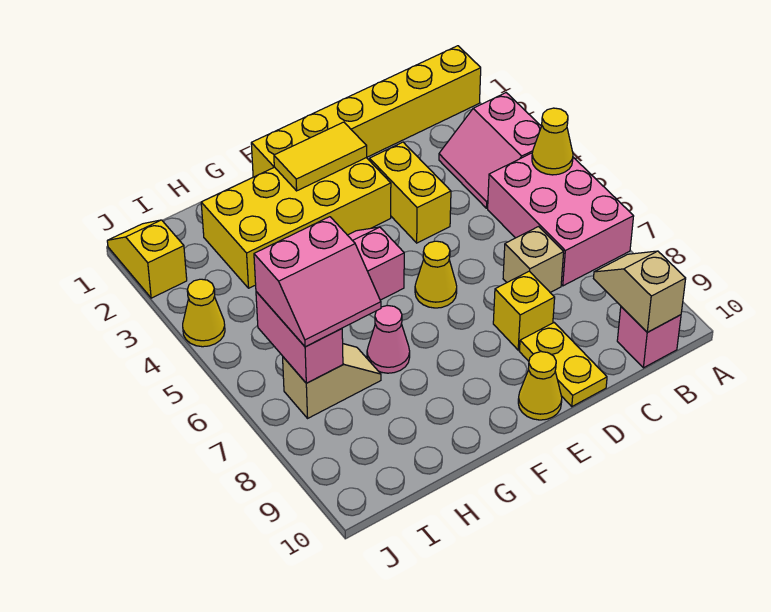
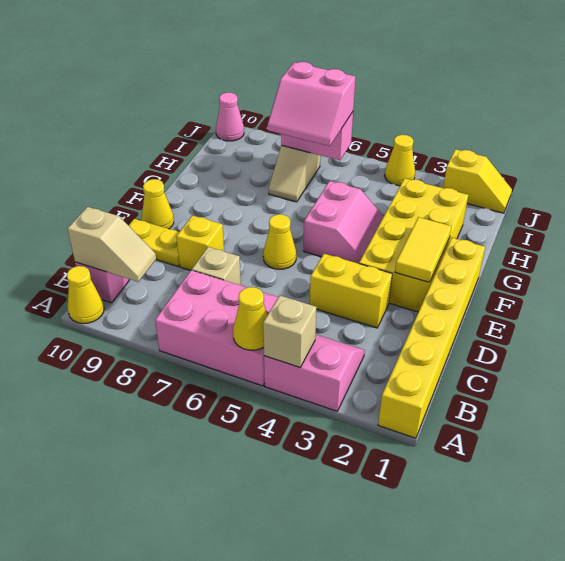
none -> tan 1x1 brick [263,296,317,367]
none -> yellow 1x1 cone [67,266,104,324]
pink 1x1 cone [367,306,410,373] -> pink 1x1 cone moved to [216,92,244,141]
pink 2x2 slope [254,217,381,347] -> pink 2x2 slope turned to [268,62,355,146]

